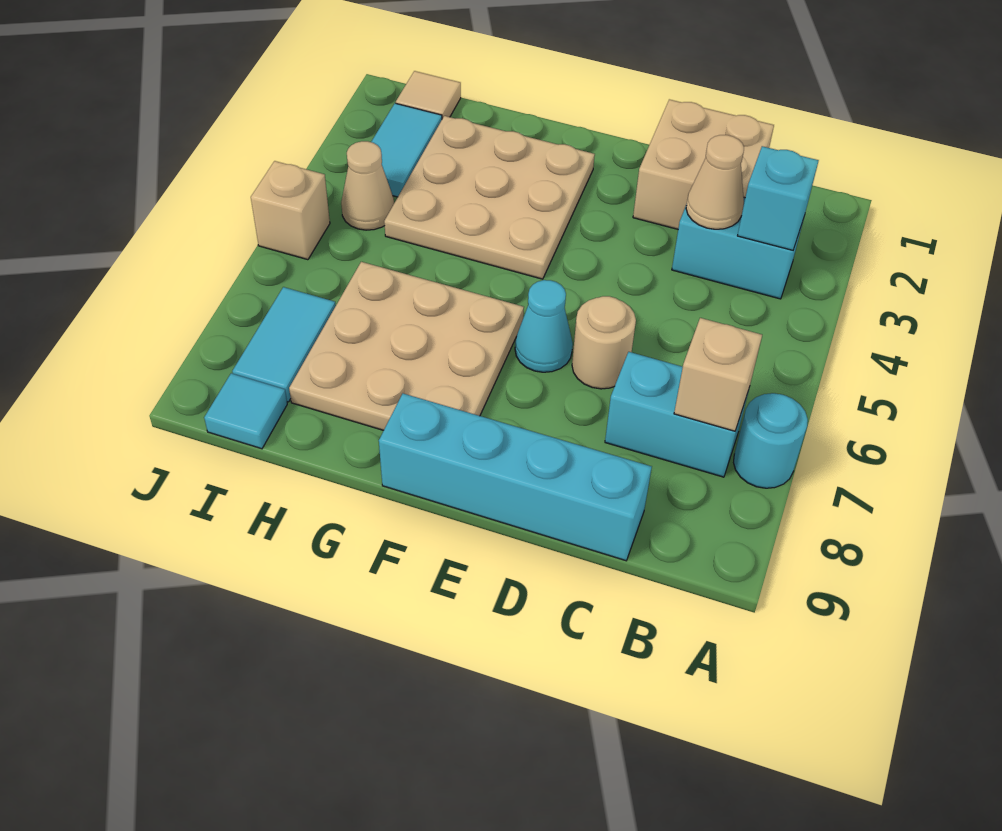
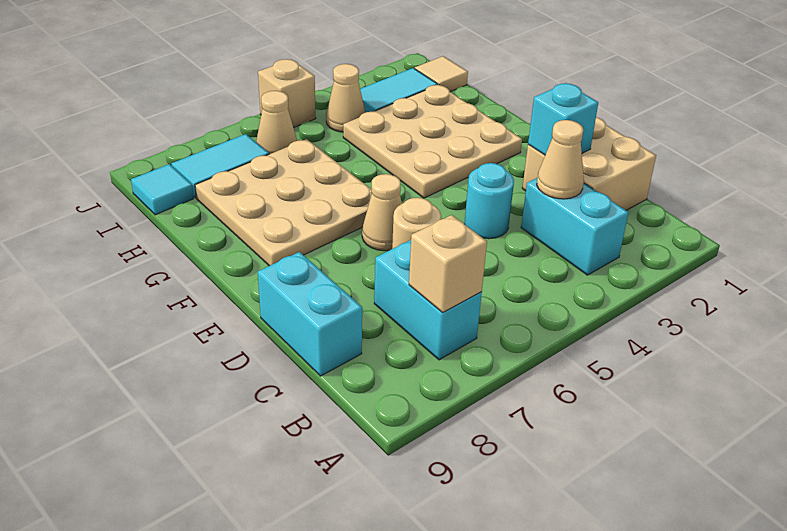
cyan 1x1 round brick [734,393,808,488] -> cyan 1x1 round brick moved to [465,163,514,239]
cyan 1x1 brick [738,146,819,250] -> cyan 1x1 brick moved to [528,83,598,155]
cyan 1x4 brick [379,394,652,561] -> cyan 1x2 brick [258,252,362,376]
cyan 1x1 cone [515,280,573,372] -> tan 1x1 cone [362,174,402,251]
none -> tan 1x1 cone [256,91,297,154]

